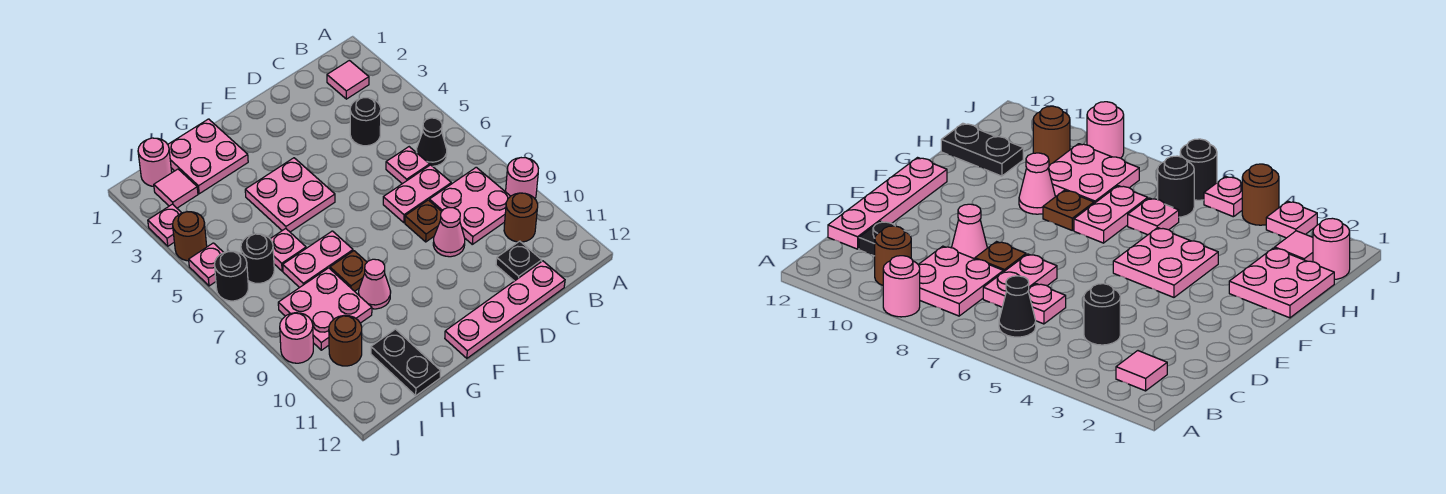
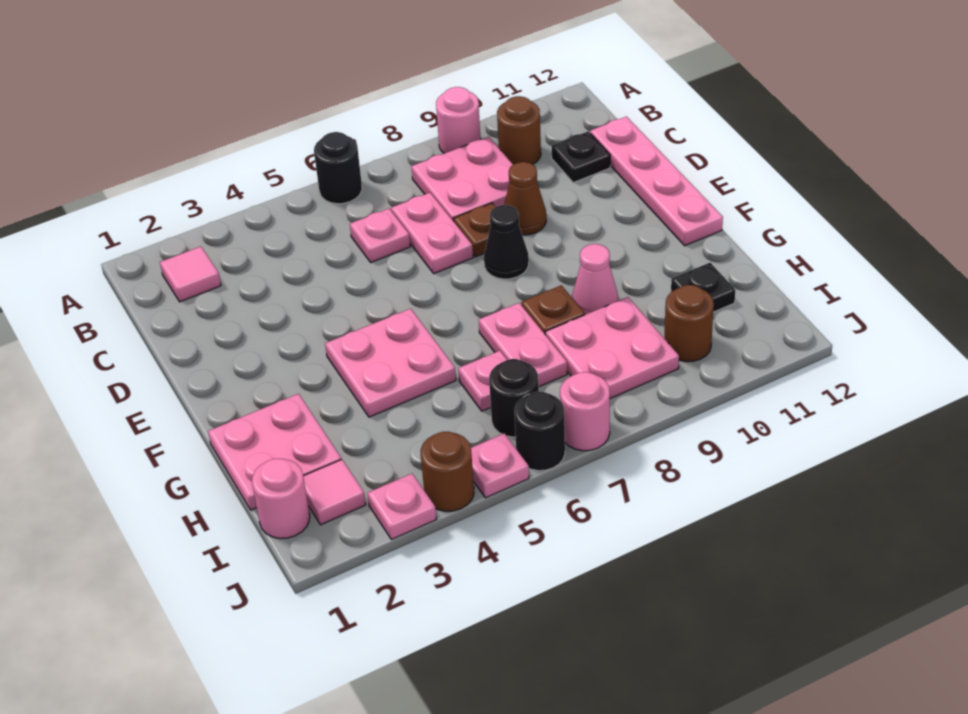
black 1x1 cone [416,118,447,166] -> black 1x1 cone moved to [484,205,529,279]
black 1x1 round brick [350,98,381,146] -> black 1x1 round brick moved to [314,132,362,204]
pink 1x1 cone [433,207,465,257] -> brown 1x1 cone [504,162,546,235]
black 1x2 plate [371,329,441,396] -> black 1x1 plate [671,263,735,312]
pink 1x1 round brick [280,313,313,363] -> pink 1x1 round brick moved to [560,372,610,451]

